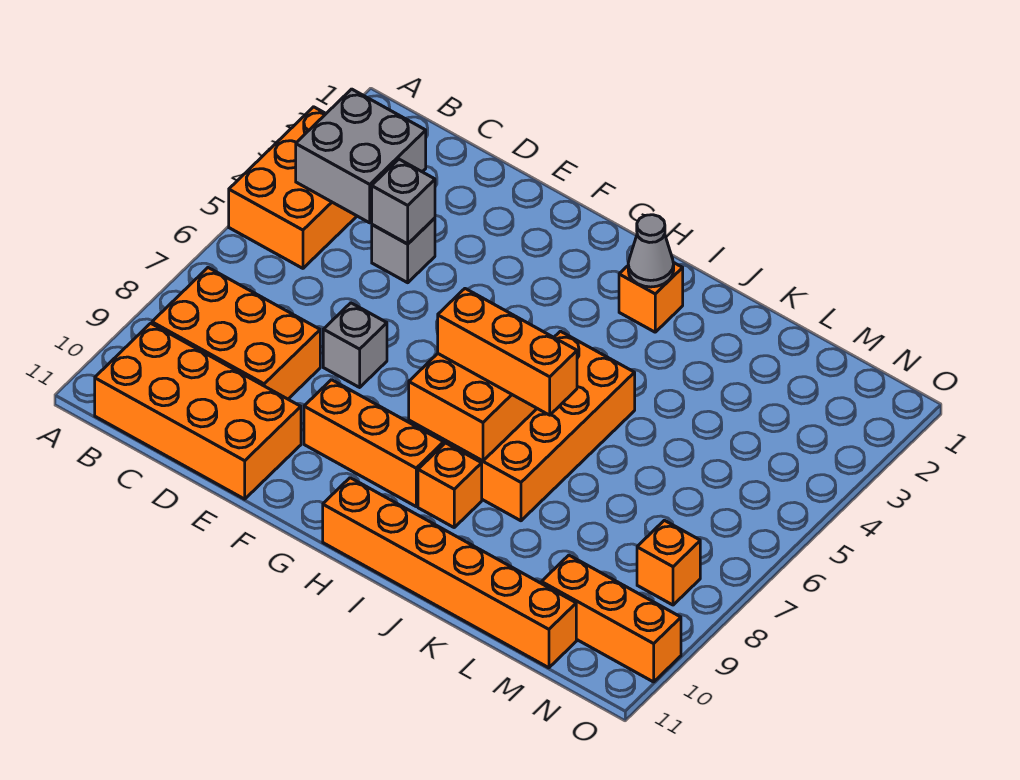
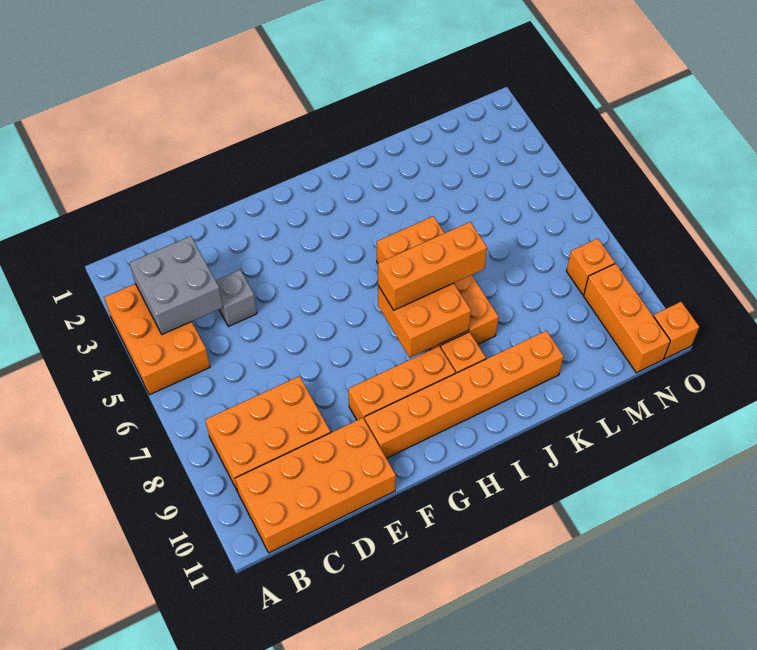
grey 1x1 brick [372,159,435,244] -> none
grey 1x1 brick [323,303,387,387] -> none
orange 1x6 brick [323,478,576,668] -> orange 1x6 brick moved to [365,331,564,458]
orange 1x1 brick [619,262,683,332] -> orange 1x1 brick moved to [653,302,699,359]
grey 1x1 cone [628,215,674,287] -> none
orange 1x3 brick [541,555,681,682] -> orange 1x3 brick turned to [584,264,670,373]

